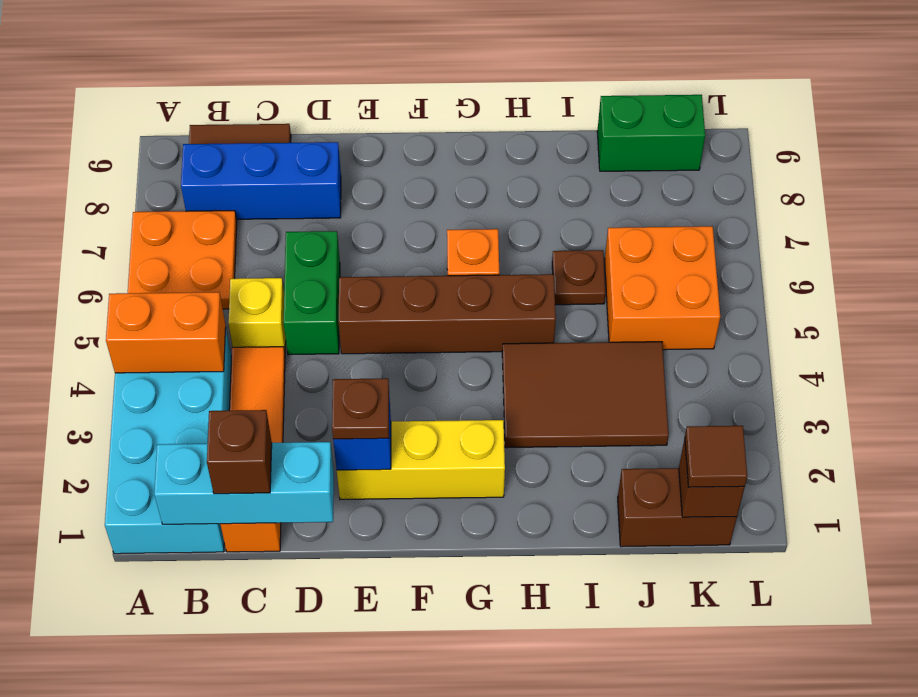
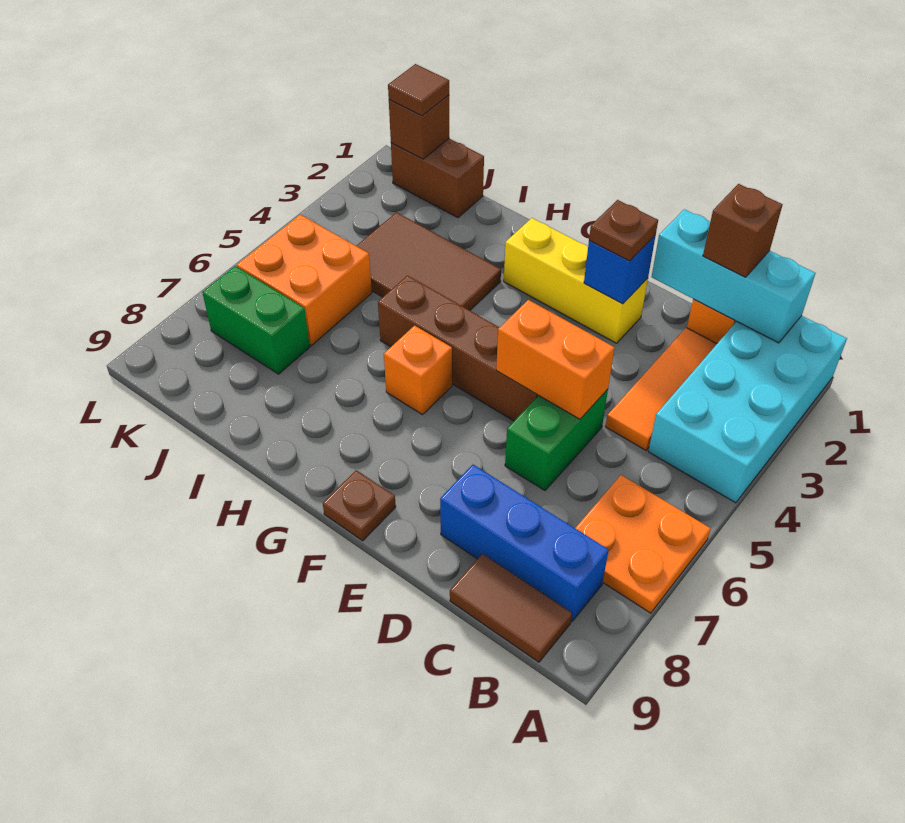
orange 1x2 brick [106,292,226,373] -> orange 1x2 brick moved to [496,300,615,419]
yellow 1x1 brick [228,278,286,352] -> none
brown 1x1 plate [552,250,606,305] -> brown 1x1 plate moved to [323,470,396,541]
green 1x2 brick [597,95,705,171] -> green 1x2 brick moved to [202,266,310,374]

